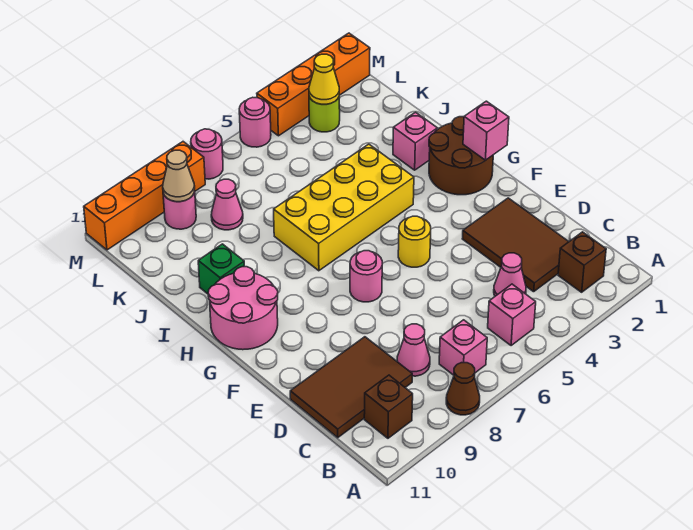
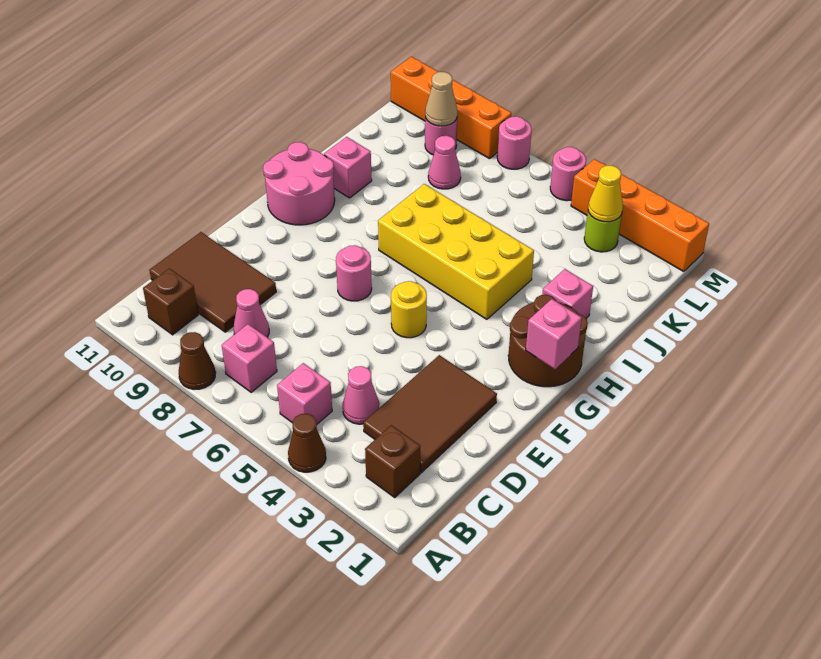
none -> brown 1x1 cone [288,414,326,472]
green 1x1 brick [198,244,244,294] -> pink 1x1 brick [324,137,372,198]

